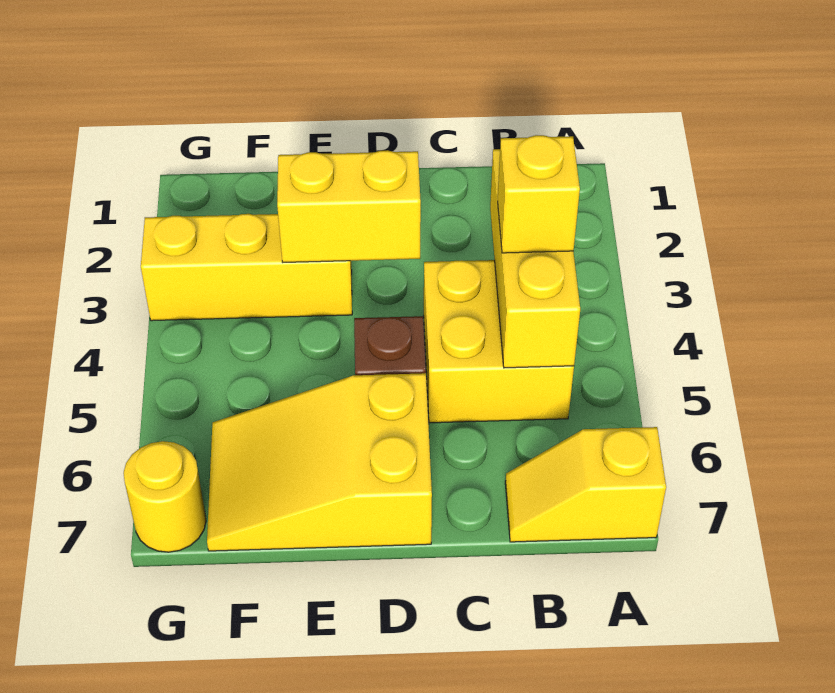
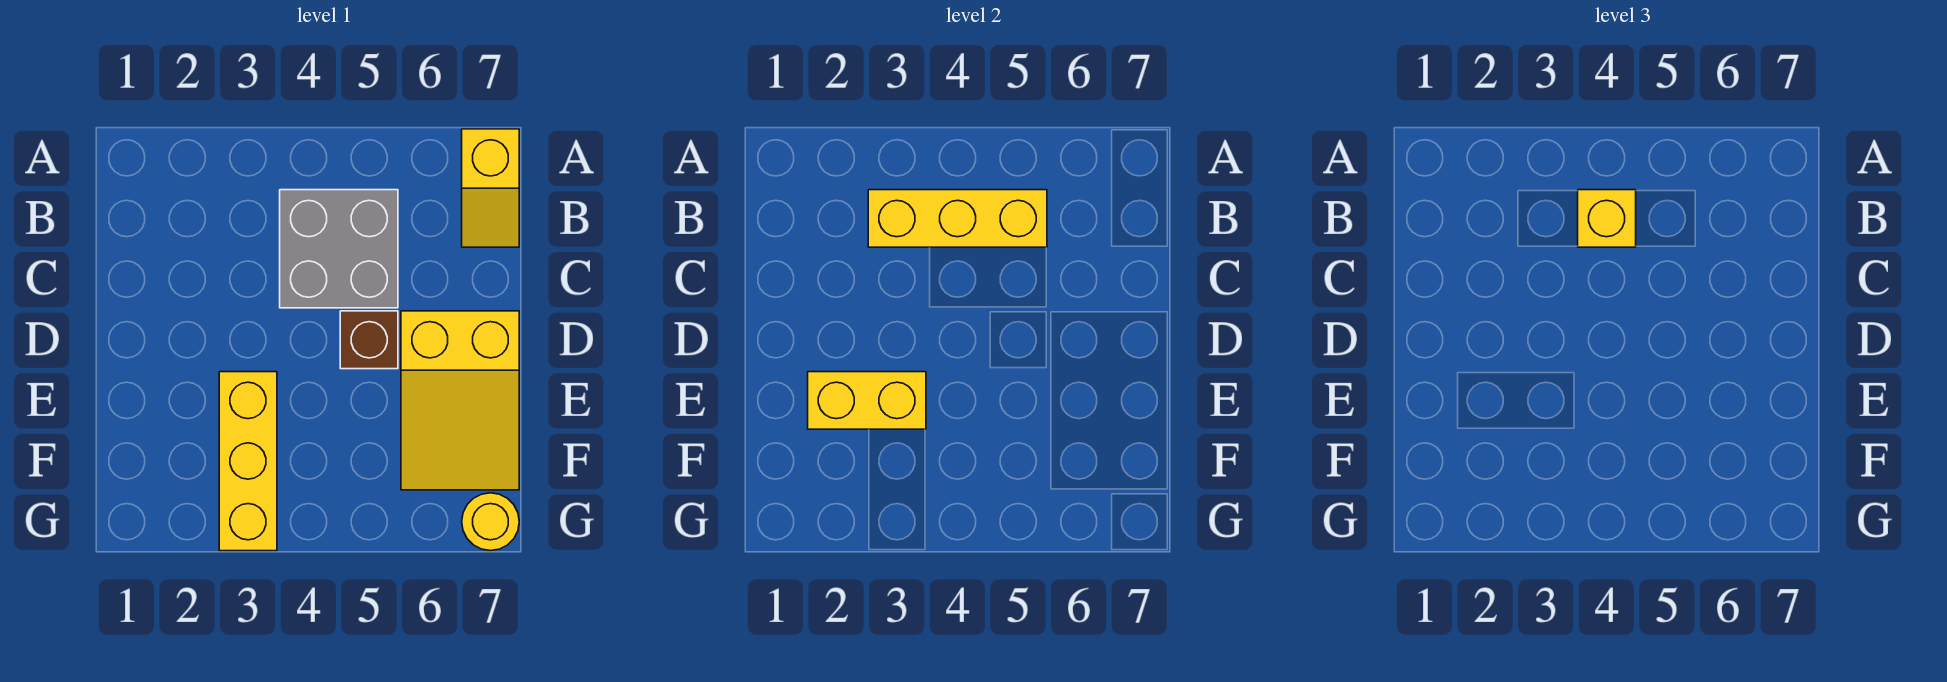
yellow 2x2 brick [424,260,574,423] -> grey 2x2 brick [280,190,398,308]
yellow 1x2 brick [277,150,421,262] -> yellow 1x2 brick turned to [808,372,926,429]

